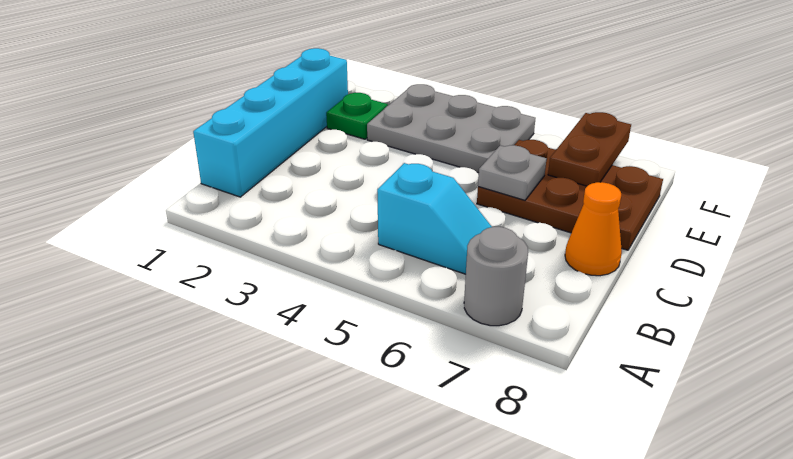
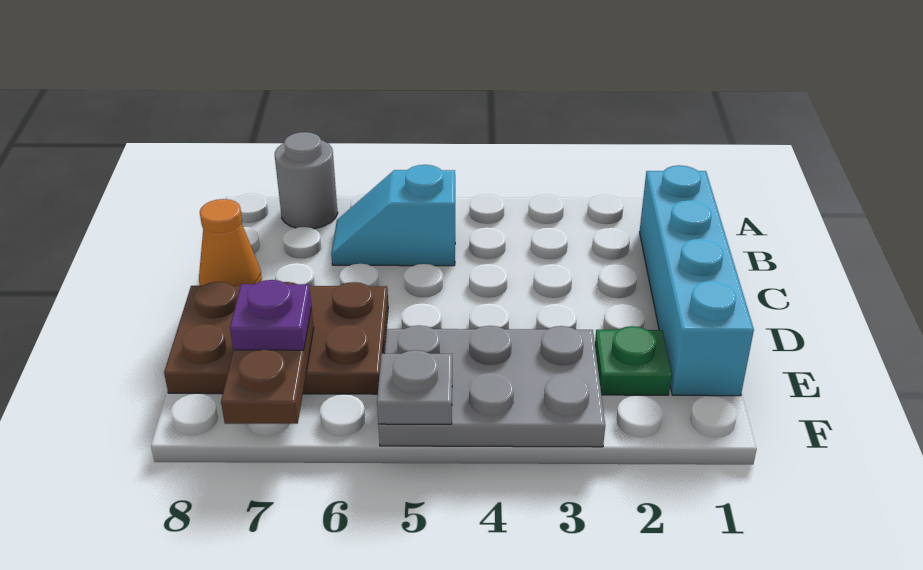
grey 1x1 plate [478,145,546,200] -> grey 1x1 plate moved to [377,350,452,424]
none -> purple 1x1 plate [230,280,311,350]

